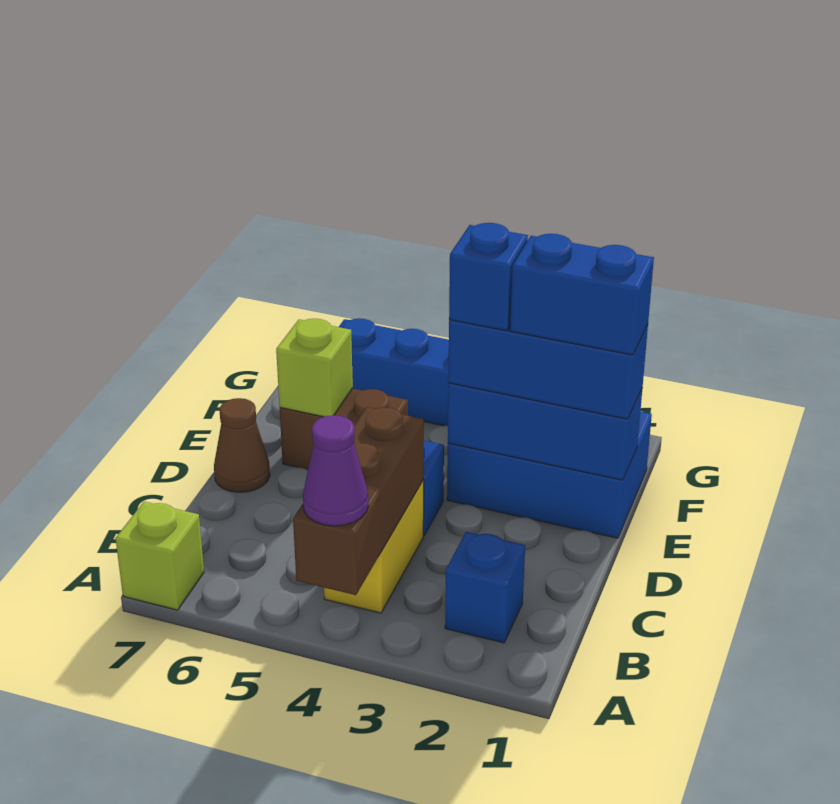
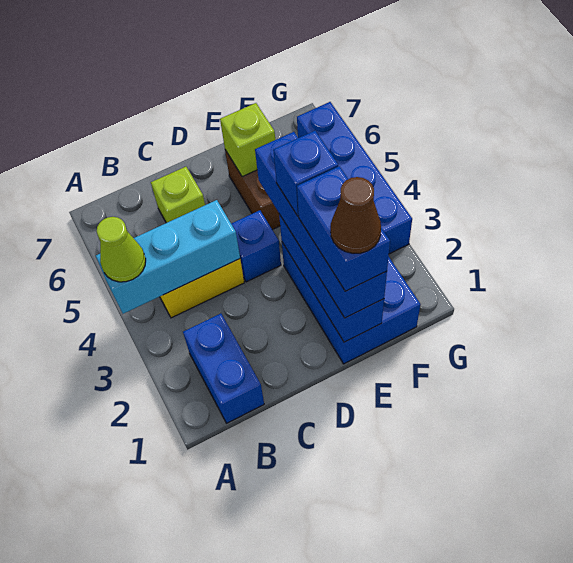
brown 1x3 brick [293,407,424,595] -> cyan 1x3 brick [96,200,240,314]
purple 1x1 cone [303,415,368,526] -> lime 1x1 cone [97,217,146,282]
lime 1x1 brick [116,502,204,610] -> lime 1x1 brick moved to [151,167,205,223]
blue 1x1 brick [445,532,525,643] -> blue 1x2 brick [183,314,264,423]
brown 1x1 cone [214,398,270,492] -> brown 1x1 cone moved to [331,177,381,254]
blue 1x3 brick [448,320,648,419] -> blue 1x4 brick [255,132,387,318]

